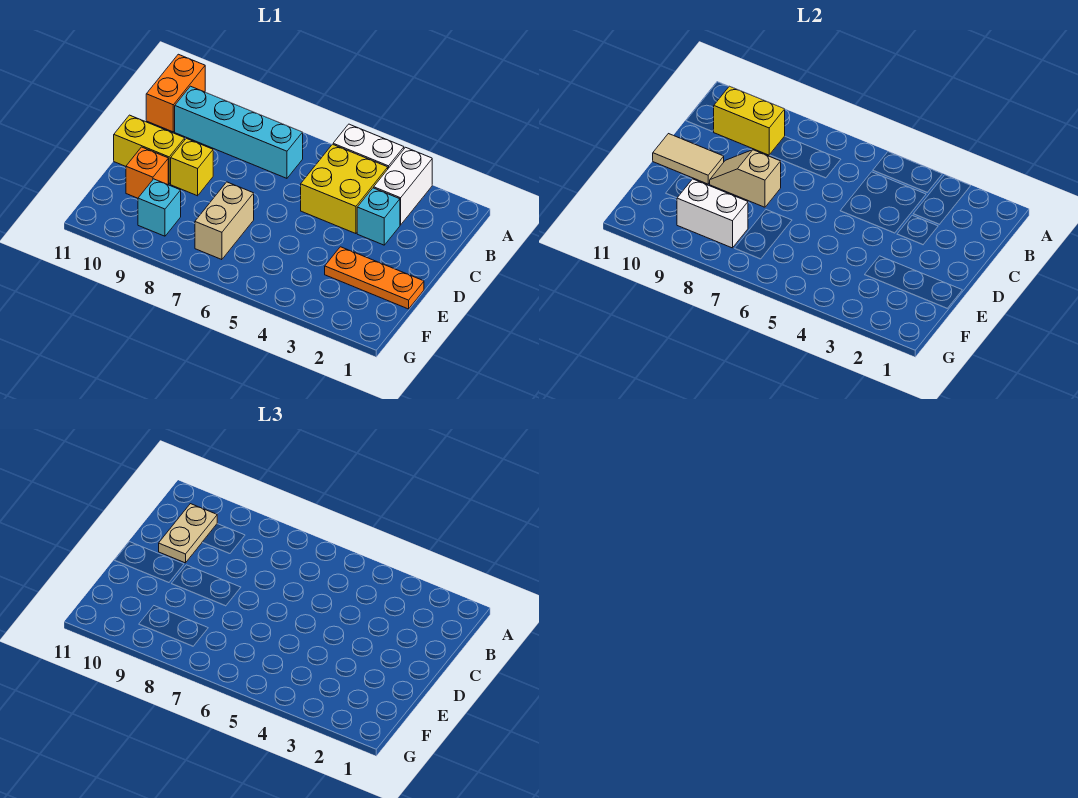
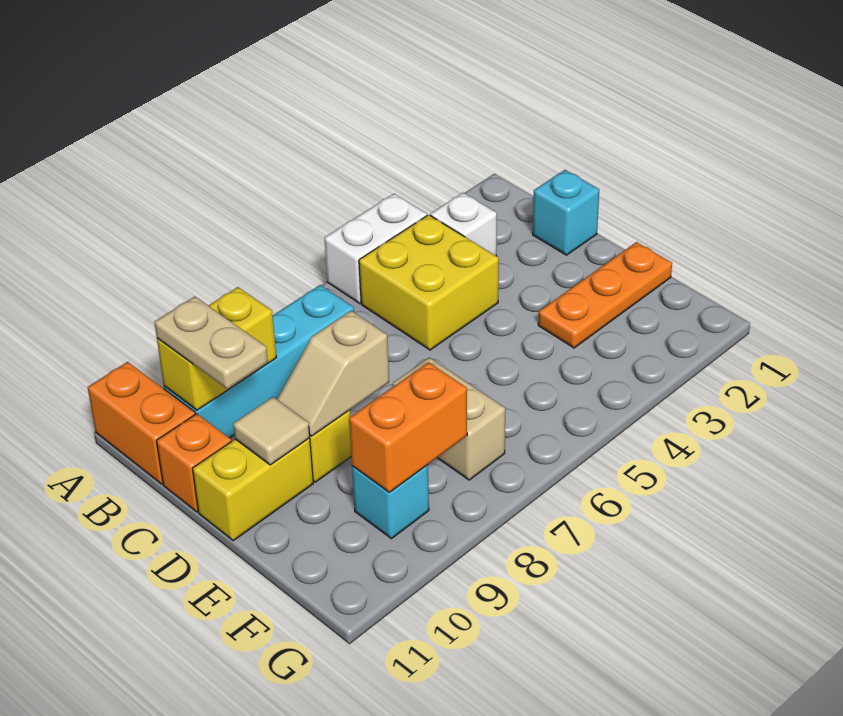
white 1x2 brick [374,147,432,225] -> white 1x1 brick [430,193,497,256]
cyan 1x1 brick [357,188,400,245] -> cyan 1x1 brick moved to [533,170,599,255]
tan 1x2 tile [653,134,724,184] -> tan 1x1 tile [233,397,310,465]
orange 1x1 brick [126,147,168,198] -> orange 1x1 brick moved to [157,414,231,512]
white 1x2 brick [677,179,748,248] -> orange 1x2 brick [349,362,467,492]

